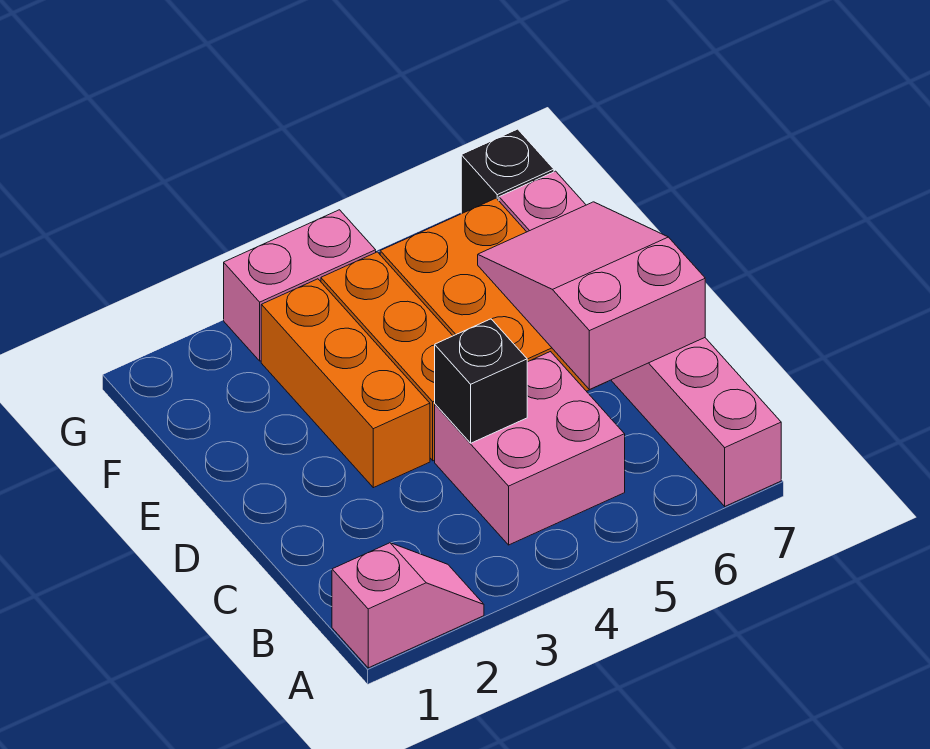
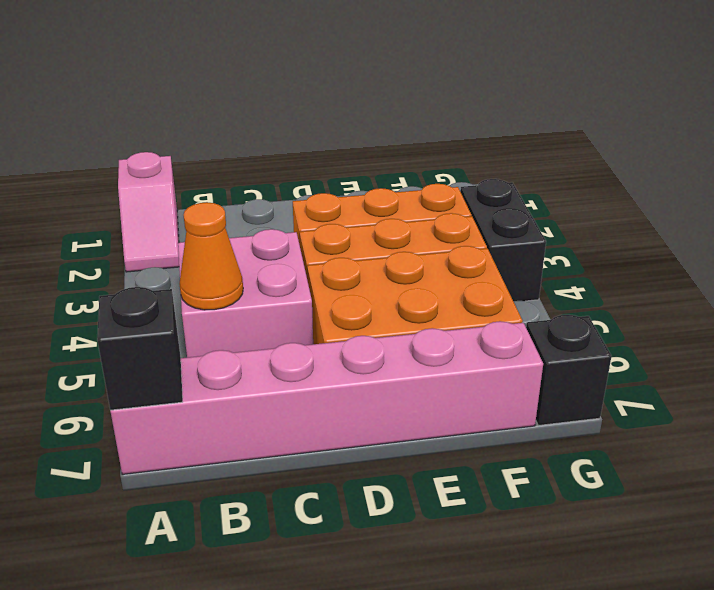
none -> orange 1x1 cone [179,202,243,310]
black 1x1 brick [435,319,527,443] -> black 1x1 brick moved to [97,287,183,410]
pink 2x3 slope [478,202,705,390] -> none
pink 1x2 brick [224,210,376,361] -> black 1x2 brick [460,179,546,301]

